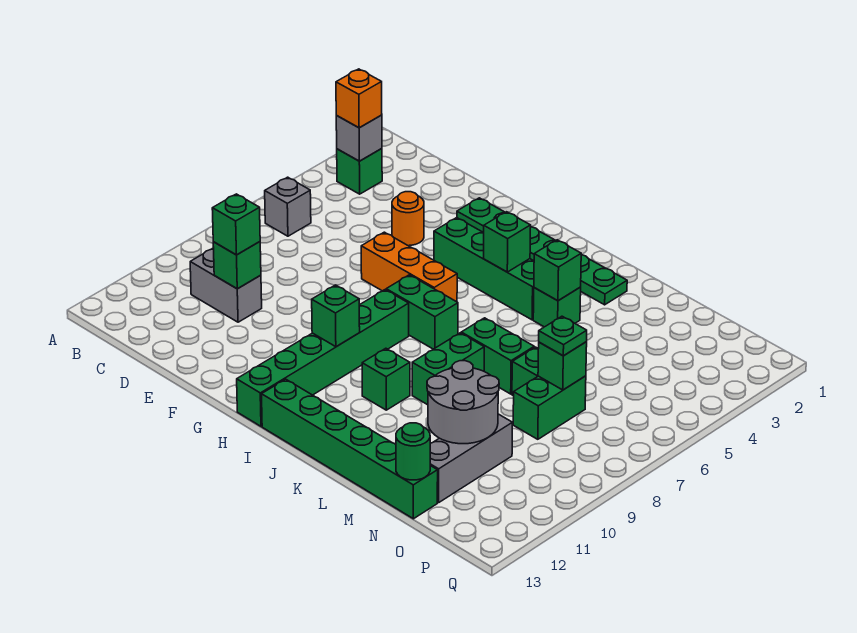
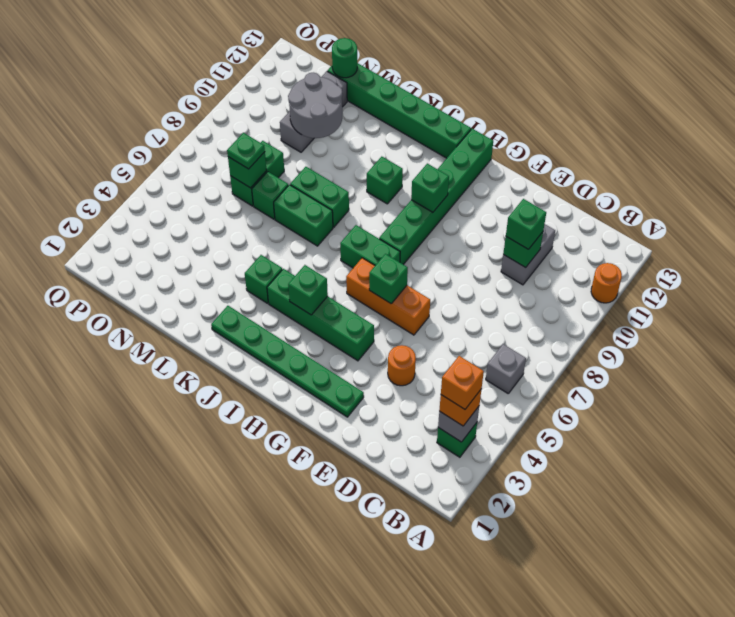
none -> orange 1x1 round brick [591,263,622,303]
none -> orange 1x1 brick [441,356,484,409]
grey 1x2 brick [190,248,262,322] -> grey 1x2 brick turned to [501,224,555,285]
green 1x1 brick [534,240,581,301] -> green 1x1 brick moved to [369,254,408,303]
green 1x2 brick [412,333,484,405] -> green 1x2 brick turned to [290,167,349,227]

